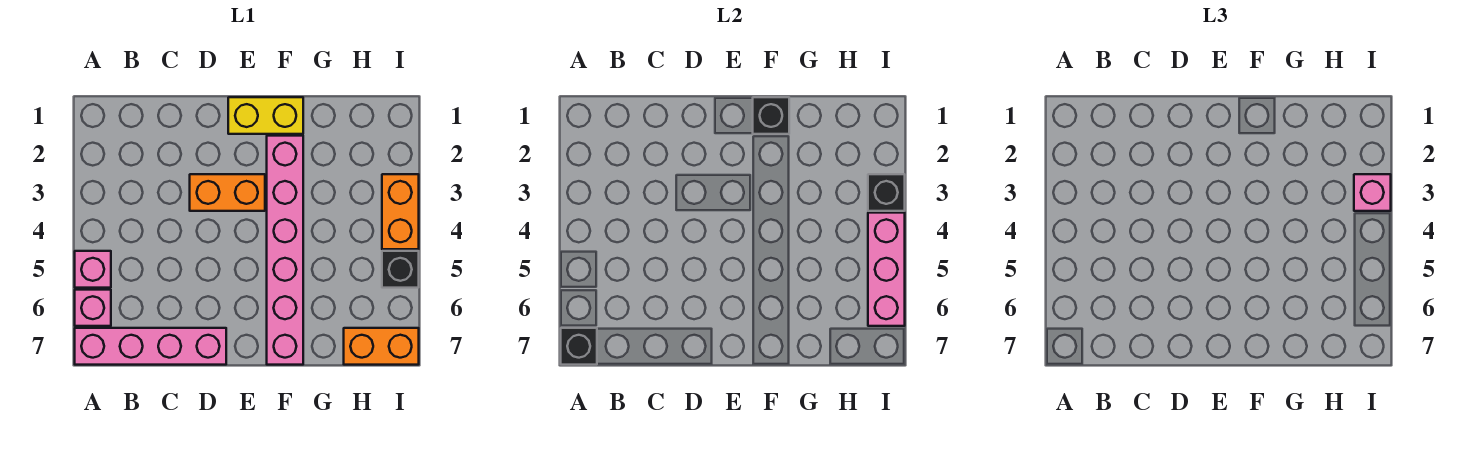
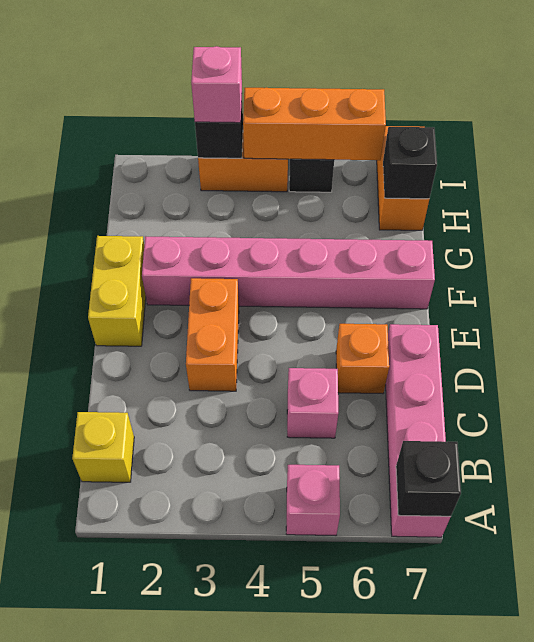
pink 1x1 brick [75,290,111,326] -> pink 1x1 brick moved to [287,368,338,438]
none -> yellow 1x1 brick [72,412,134,482]
none -> orange 1x1 brick [336,324,389,394]
black 1x1 brick [753,97,789,134] -> black 1x1 brick moved to [383,127,437,199]
pink 1x3 brick [868,213,905,326] -> orange 1x3 brick [243,88,386,160]

